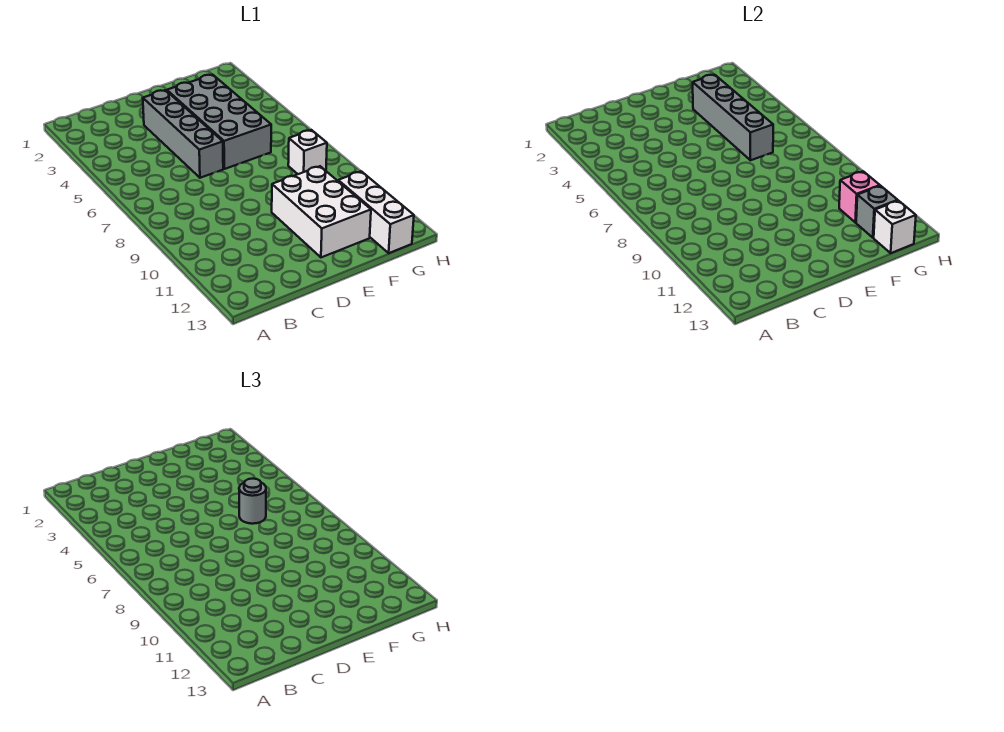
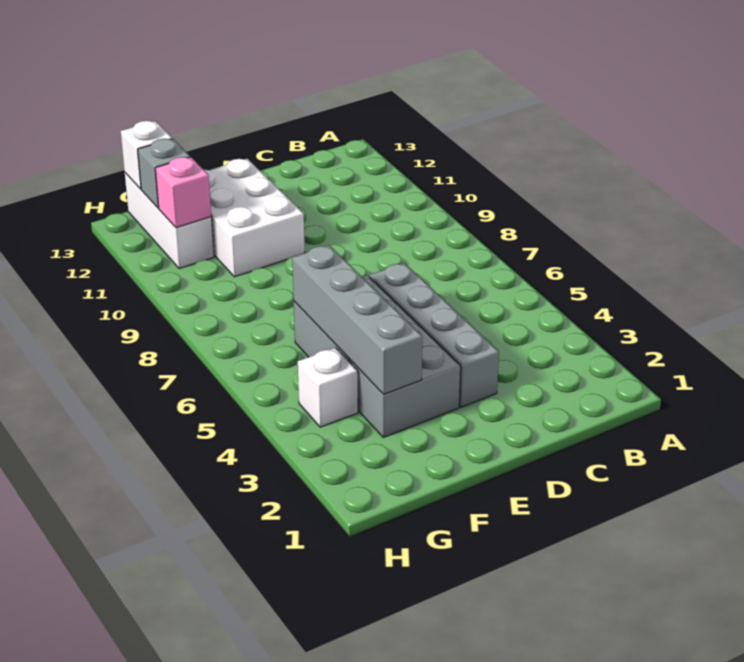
grey 1x1 round brick [239,479,266,524] -> none
white 1x1 brick [288,130,327,174] -> white 1x1 brick moved to [298,348,358,427]

